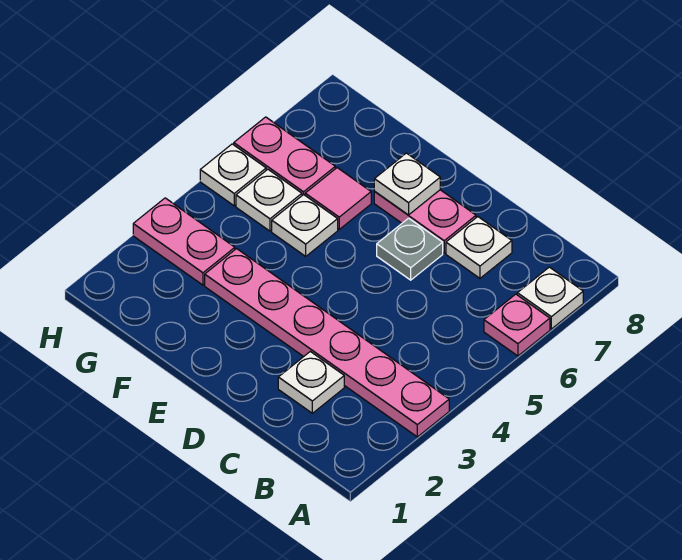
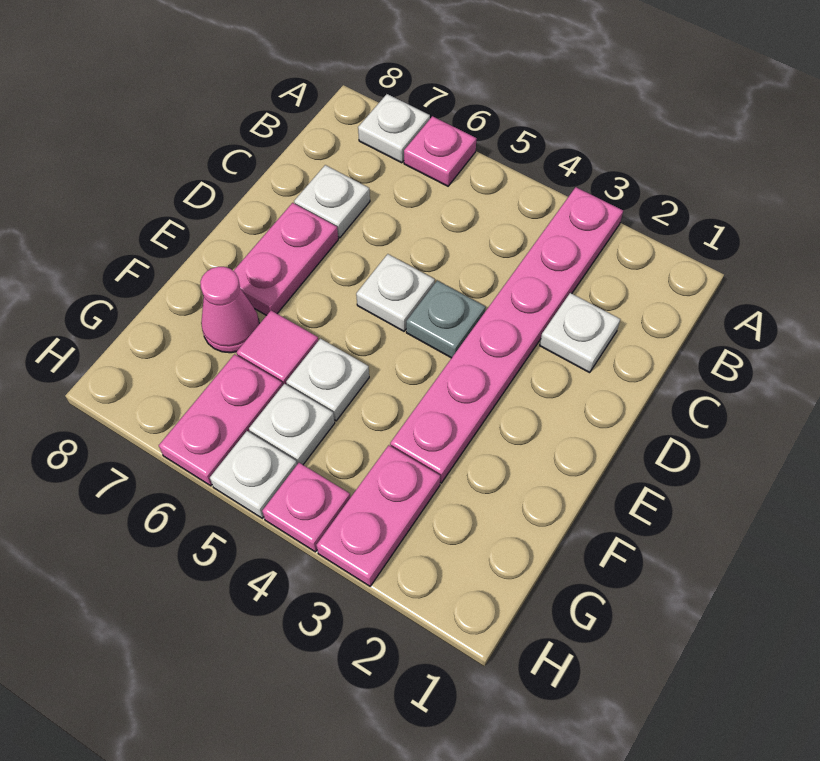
grey 1x1 plate [377,218,443,280] -> grey 1x1 plate moved to [406,281,486,358]
white 1x1 plate [374,153,440,215] -> white 1x1 plate moved to [356,254,435,331]
none -> pink 1x1 cone [200,267,259,353]
none -> pink 1x1 plate [262,463,350,552]

